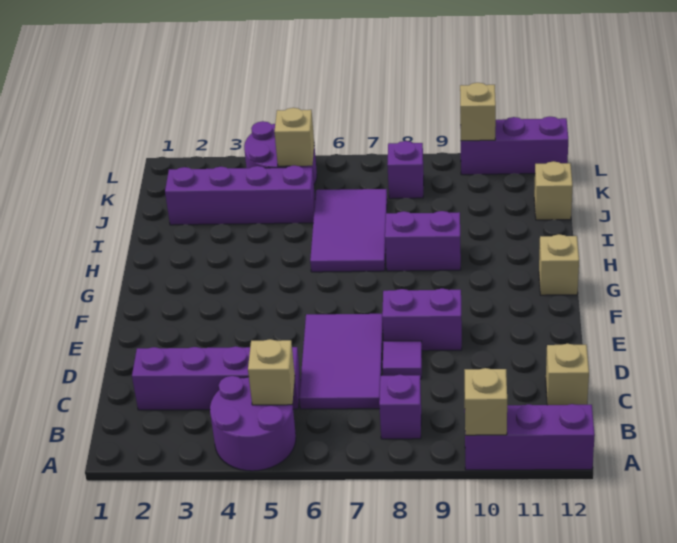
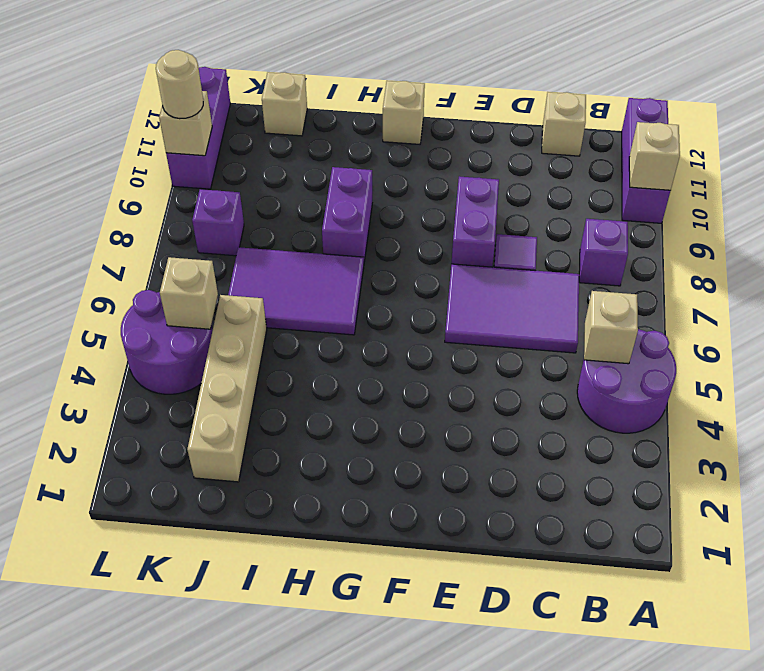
purple 1x4 brick [132,346,301,410] -> none
purple 1x4 brick [165,165,315,225] -> tan 1x4 brick [187,295,267,482]
none -> tan 1x1 round brick [156,50,203,119]

